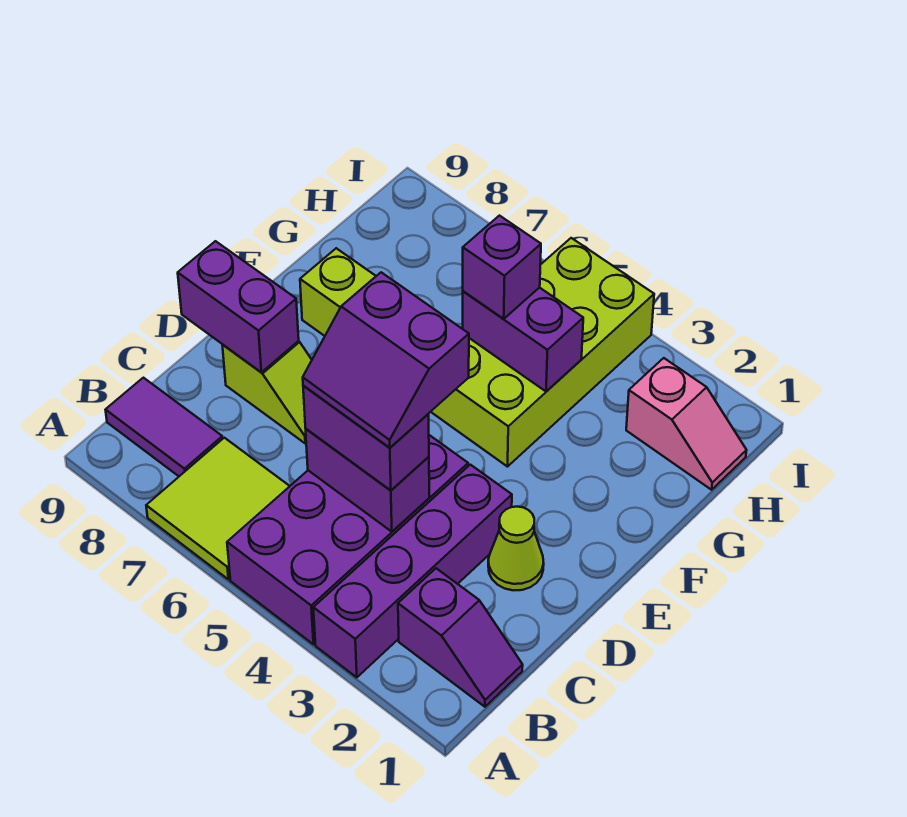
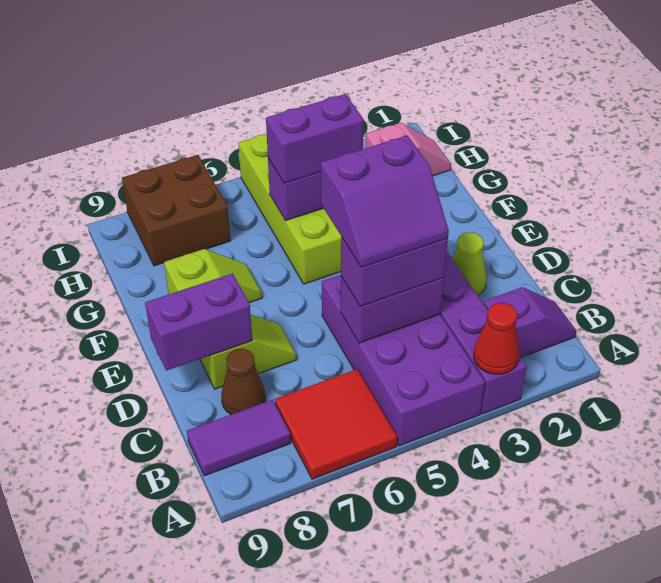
none -> red 1x1 cone [474,303,519,374]
lime 2x2 tile [146,438,290,579] -> red 2x2 tile [275,369,397,479]
none -> brown 1x1 cone [221,349,266,414]
purple 1x1 brick [463,216,541,319] -> purple 1x2 brick [266,94,364,183]
none -> brown 2x2 brick [122,155,231,266]

